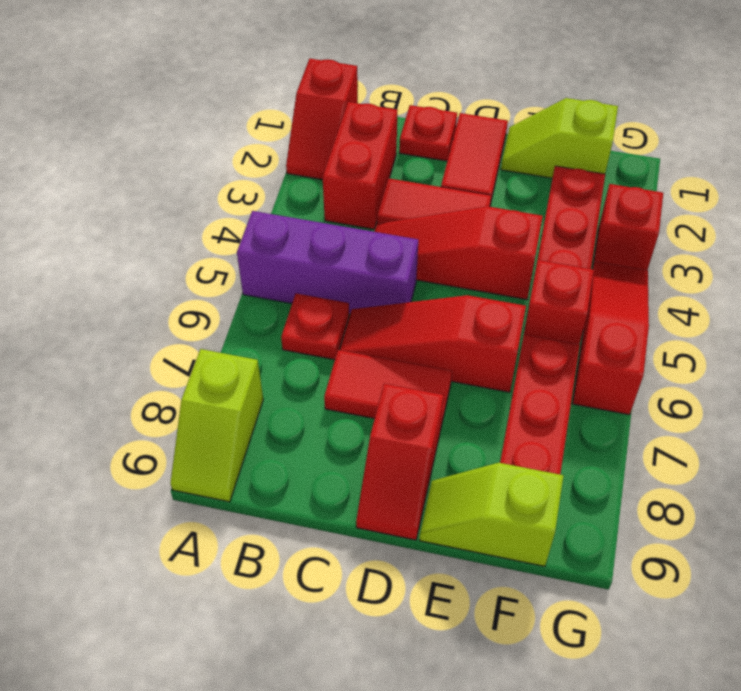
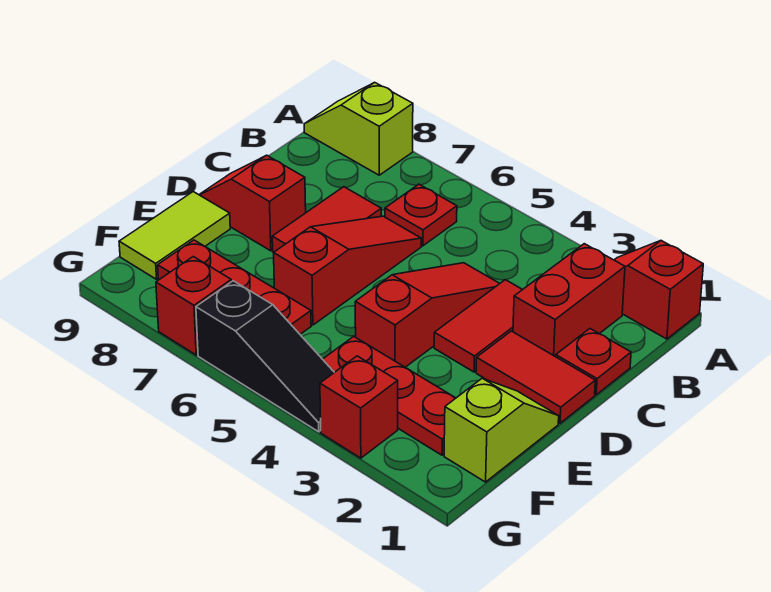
purple 1x3 brick [237,211,418,314] -> none
red 1x2 brick [323,102,397,229] -> red 1x2 brick turned to [513,244,625,357]
lime 1x2 slope [419,463,563,566] -> lime 1x2 tile [119,192,230,279]
red 1x1 brick [524,260,594,345] -> red 1x1 brick moved to [156,257,231,355]
red 1x3 slope [573,261,649,415] -> black 1x3 slope [196,281,334,432]

